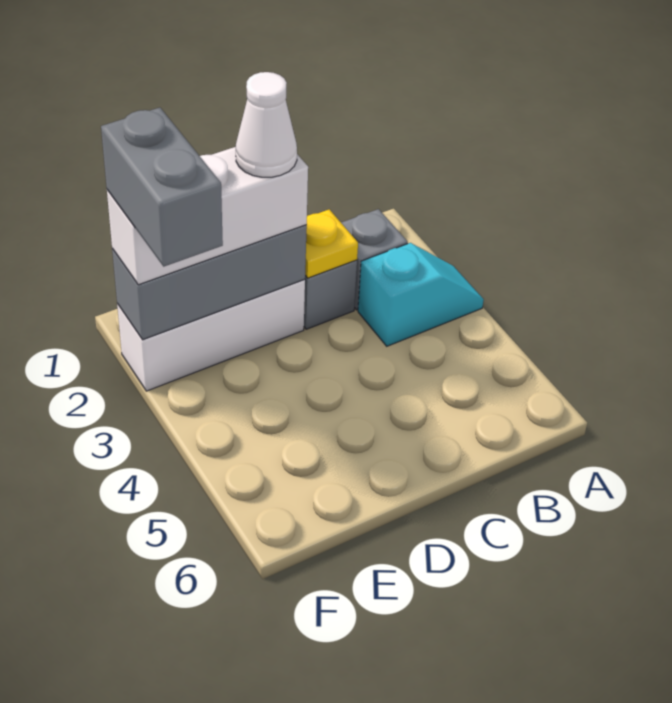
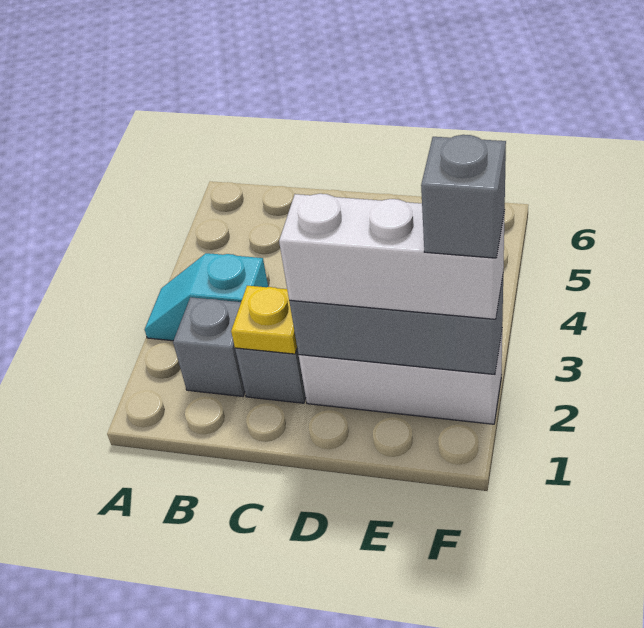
white 1x1 cone [236,72,297,177] -> none
grey 1x2 brick [101,108,223,266] -> grey 1x1 brick [421,135,506,258]

